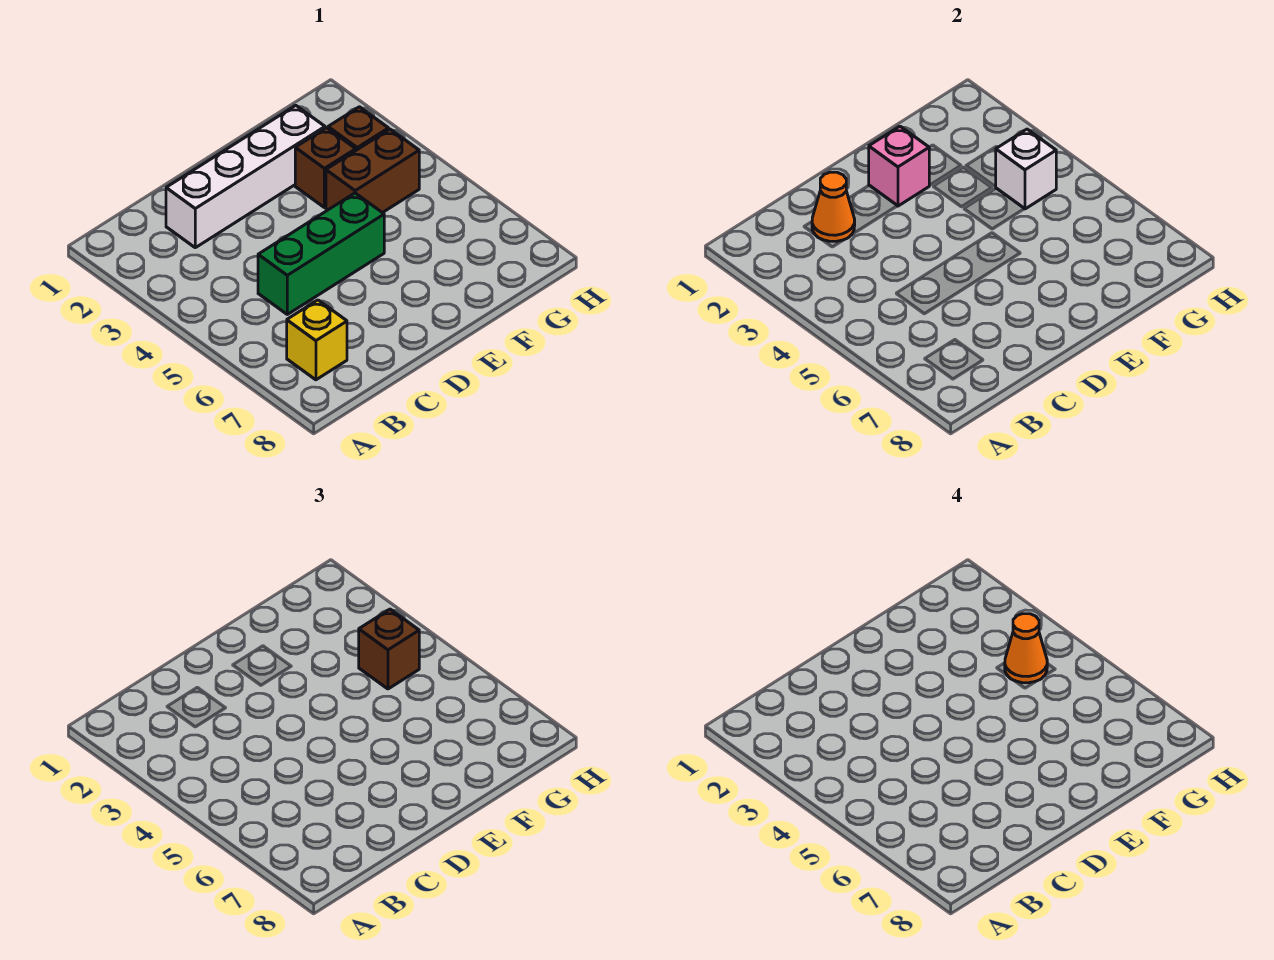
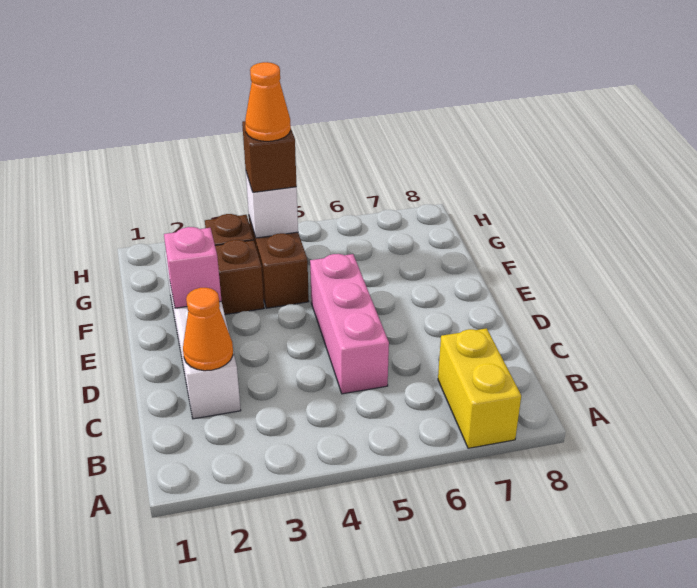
yellow 1x1 brick [287,300,347,380] -> yellow 1x2 brick [438,328,521,448]
green 1x3 brick [258,193,384,314] -> pink 1x3 brick [310,254,389,394]

